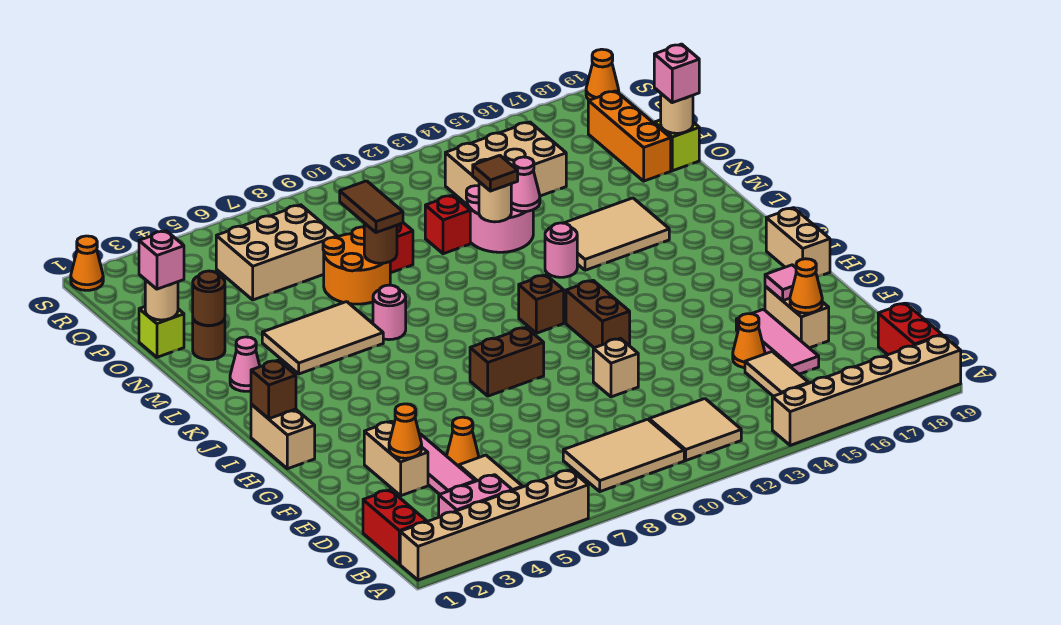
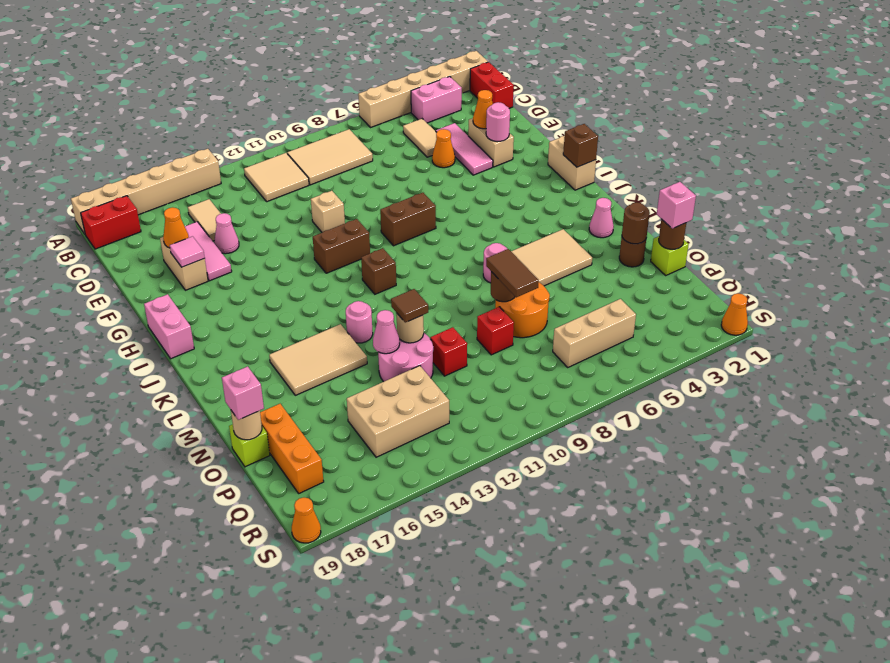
red 1x2 brick [878,303,942,355] -> red 1x2 brick turned to [81,196,141,249]
orange 1x1 cone [733,314,765,368] -> pink 1x1 cone [214,213,239,254]
none -> pink 1x1 round brick [486,102,510,142]
brown 1x2 brick [566,280,630,348] -> brown 1x2 brick turned to [313,219,370,273]
tan 1x2 brick [766,208,830,277] -> pink 1x2 brick [144,294,194,359]
tan 1x1 round brick [145,280,178,320] -> brown 1x1 round brick [659,219,686,249]
tan 2x3 brick [216,205,337,300] -> tan 1x3 brick [553,299,636,367]

